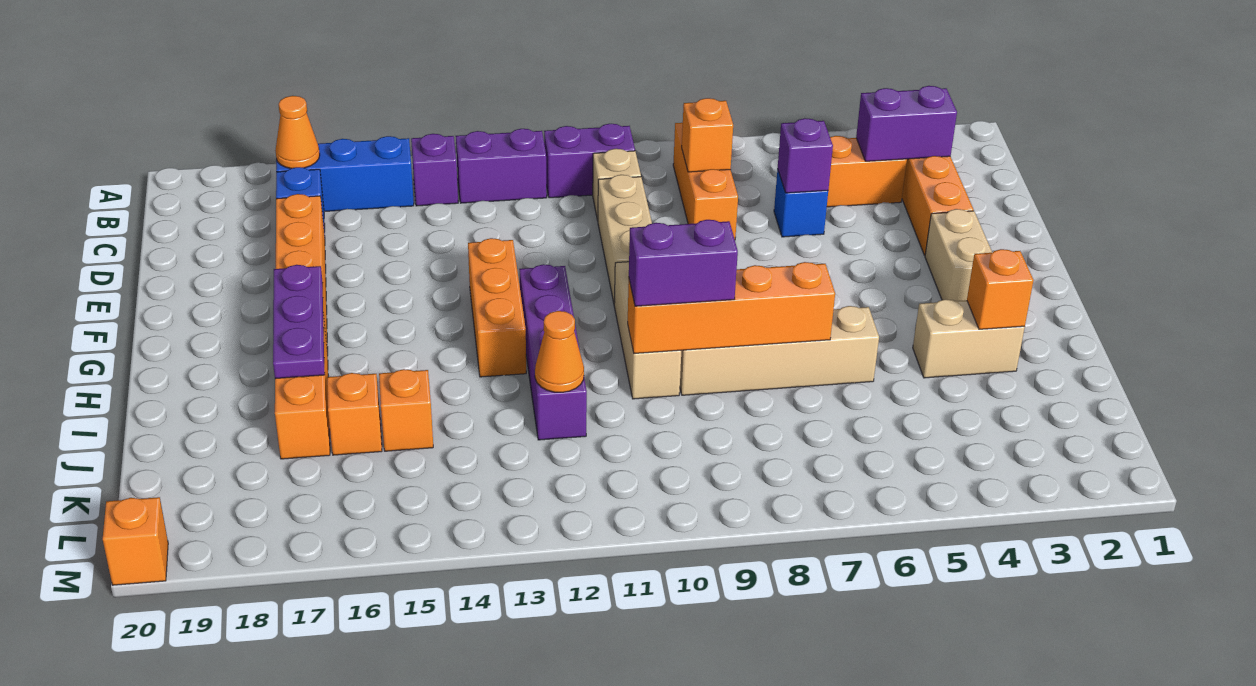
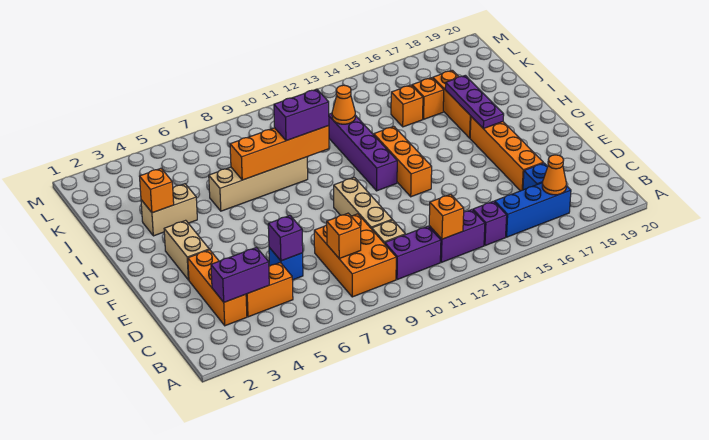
orange 1x3 brick [673,123,738,239] -> orange 2x3 brick [314,214,396,297]
tan 1x3 brick [614,262,681,399] -> none
orange 1x1 brick [103,497,168,585] -> orange 1x1 brick moved to [429,194,464,239]

